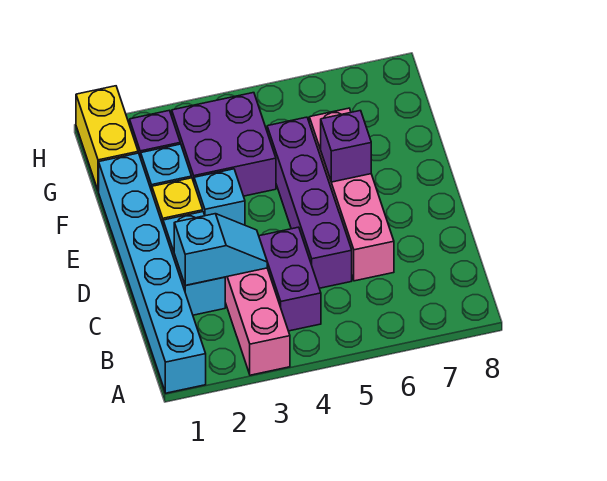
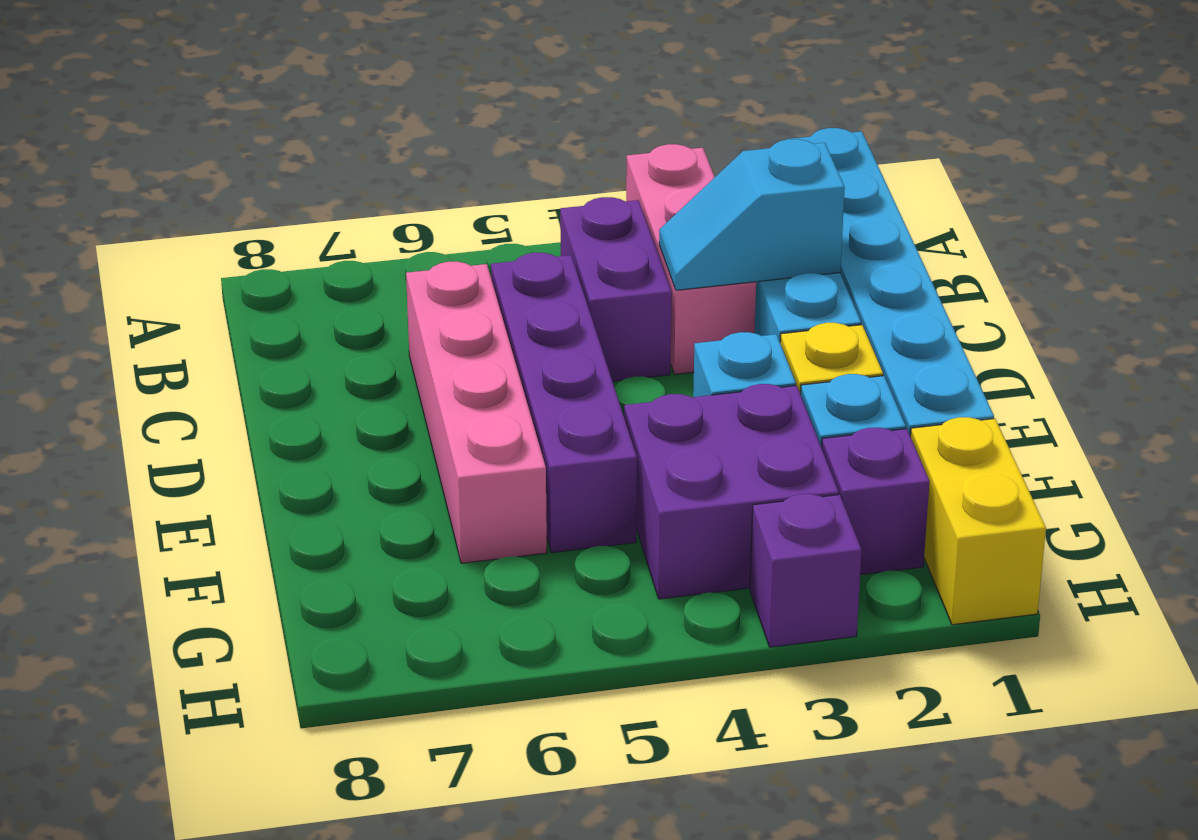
purple 1x1 brick [321,111,371,182] -> purple 1x1 brick moved to [750,494,862,647]

